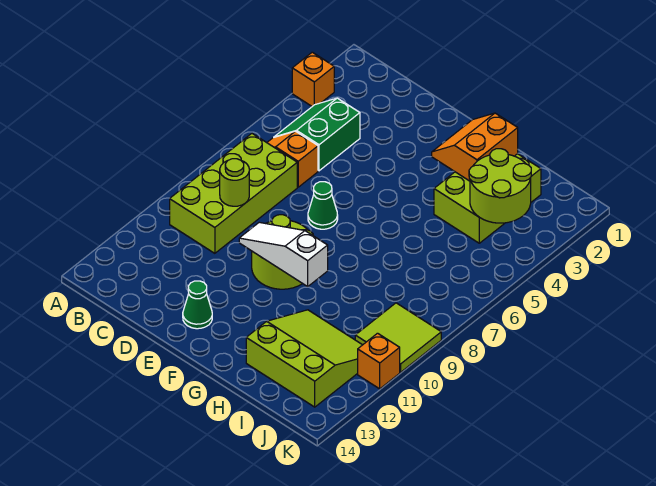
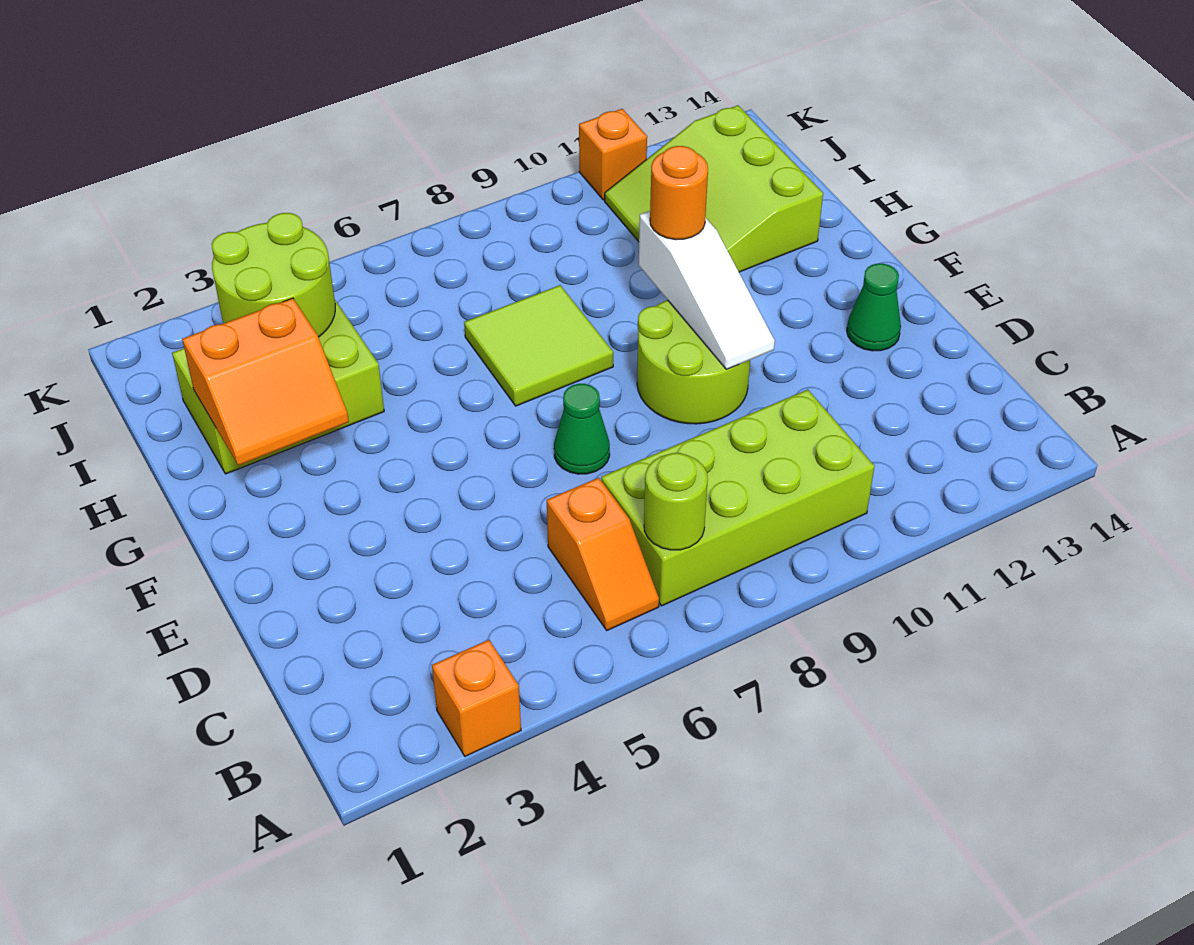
green 2x2 slope [275,98,360,171] -> none
lime 1x1 round brick [220,159,249,206] -> lime 1x1 round brick moved to [644,453,708,550]
none -> orange 1x1 round brick [650,146,708,240]
lime 2x2 tile [355,303,441,372] -> lime 2x2 tile moved to [464,285,613,406]

